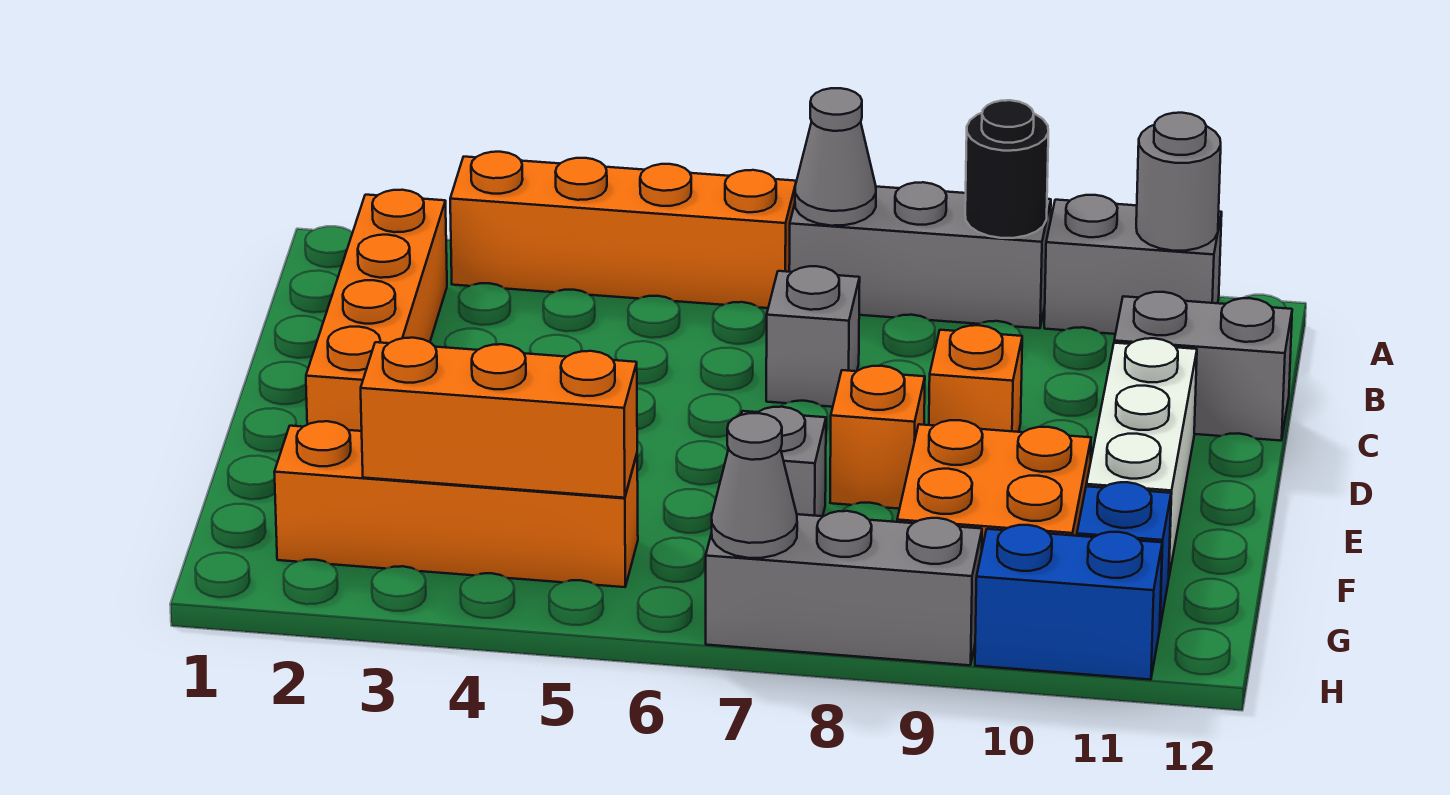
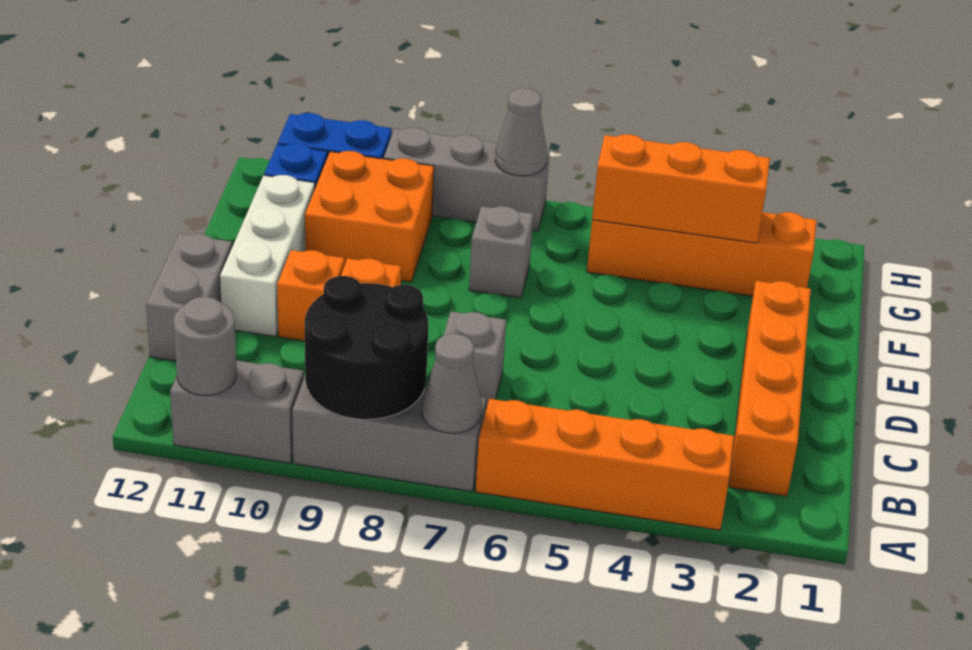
black 1x1 round brick [965,100,1048,238] -> black 2x2 round brick [305,276,428,420]
grey 1x2 brick [1114,292,1292,441] -> grey 1x2 brick turned to [146,234,232,361]
orange 1x1 brick [830,366,925,509] -> orange 1x1 brick moved to [277,250,345,341]

